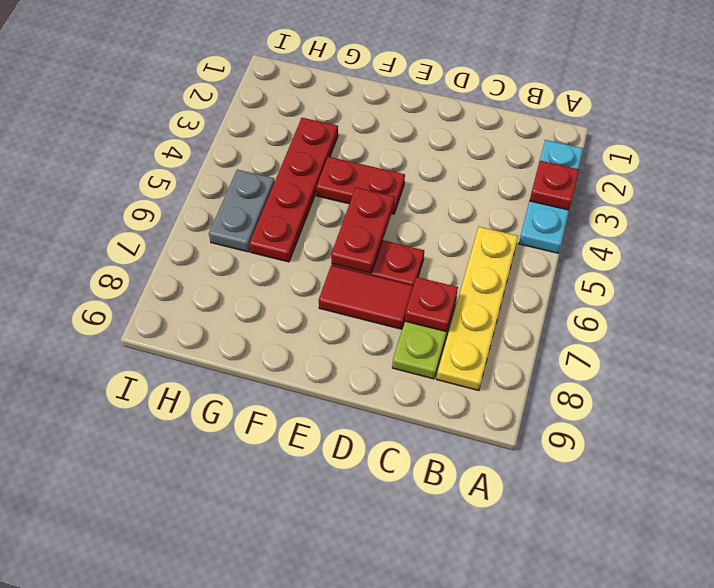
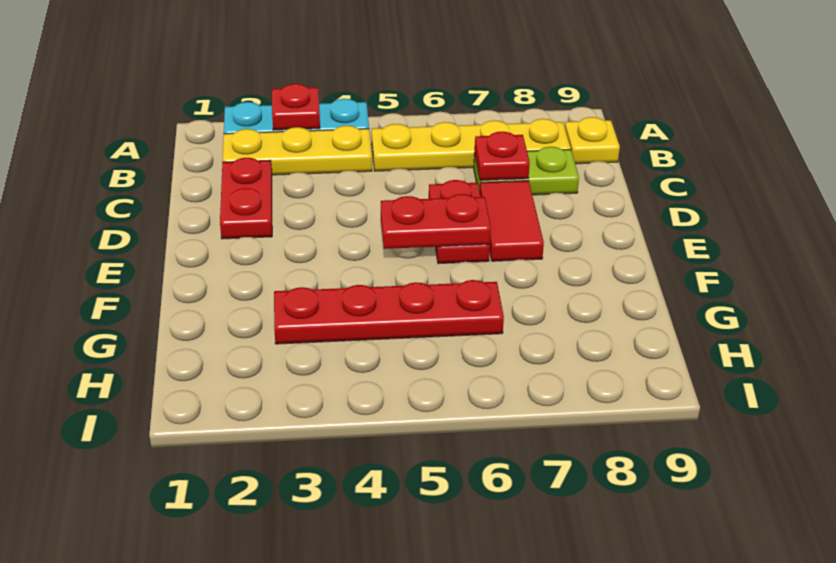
none -> yellow 1x3 plate [223,126,372,175]
none -> yellow 1x1 plate [565,117,620,164]
red 1x2 plate [316,157,405,214] -> red 1x2 plate moved to [220,158,272,239]
grey 1x2 plate [209,170,275,252] -> none

